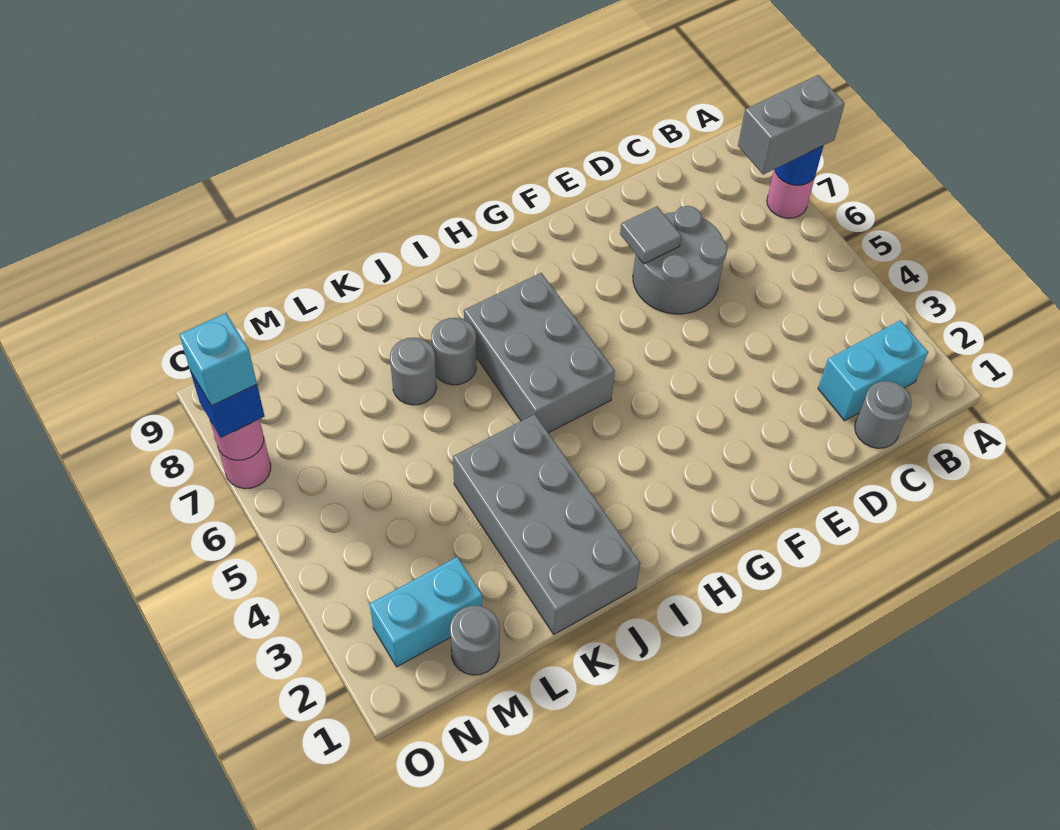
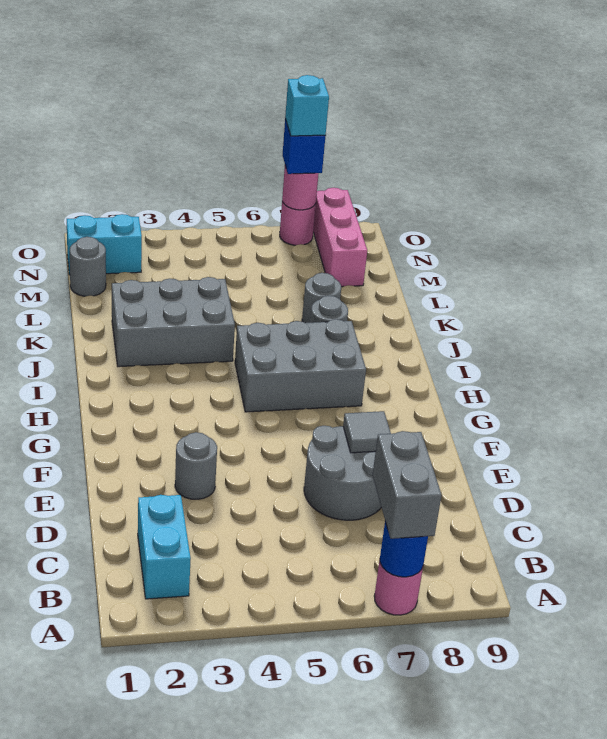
grey 1x1 round brick [855,381,912,448] -> grey 1x1 round brick moved to [175,432,217,499]
grey 2x4 brick [453,414,641,634] -> grey 2x3 brick [112,277,235,367]
cyan 1x2 brick [370,557,482,667] -> cyan 1x2 brick turned to [67,214,142,275]
none -> pink 1x3 brick [313,188,367,287]

